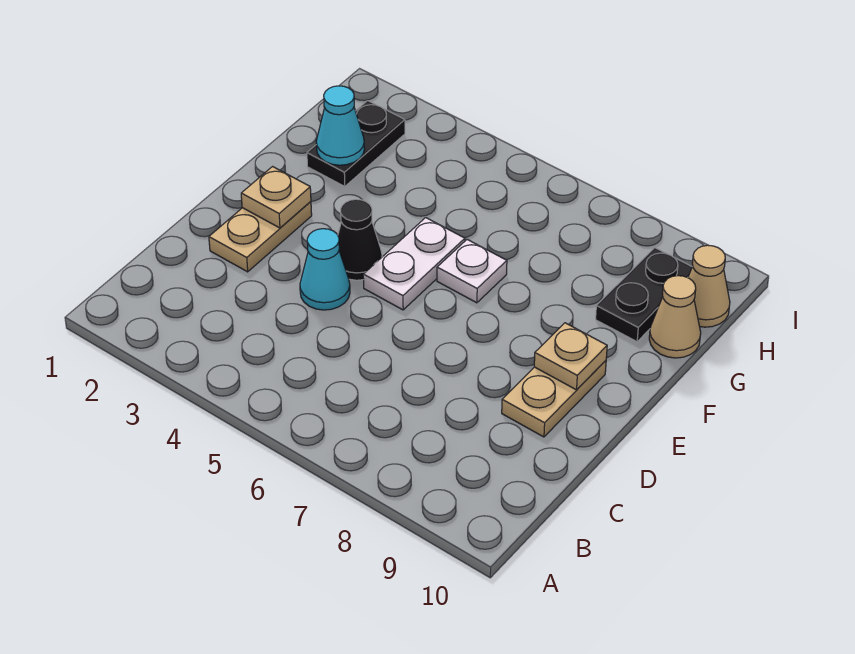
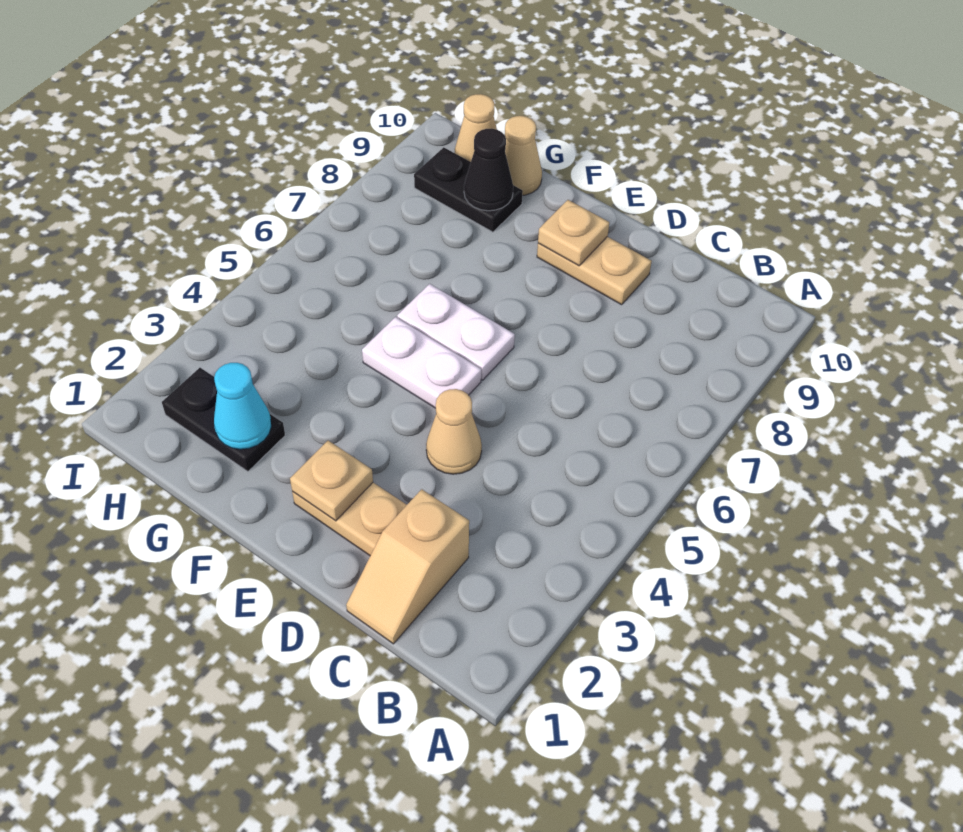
none -> tan 1x2 slope [346,489,469,644]
cyan 1x1 cone [300,229,350,310] -> tan 1x1 cone [426,389,482,474]
black 1x1 cone [338,199,382,280] -> black 1x1 cone moved to [464,129,513,211]
white 1x1 plate [437,240,507,303] -> white 1x2 plate [397,284,515,380]

